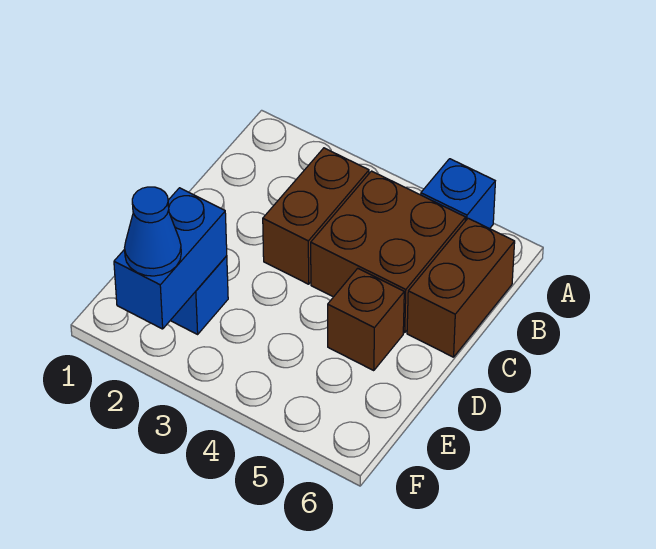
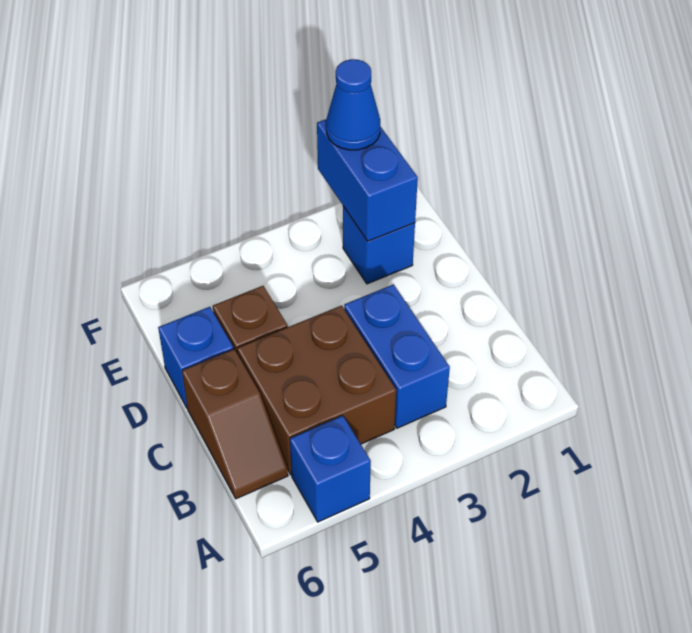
brown 1x2 brick [263,148,369,284] -> blue 1x2 brick [344,284,450,428]
brown 1x2 brick [407,218,515,357] -> brown 1x2 slope [182,349,288,499]
none -> blue 1x1 brick [158,307,234,408]

